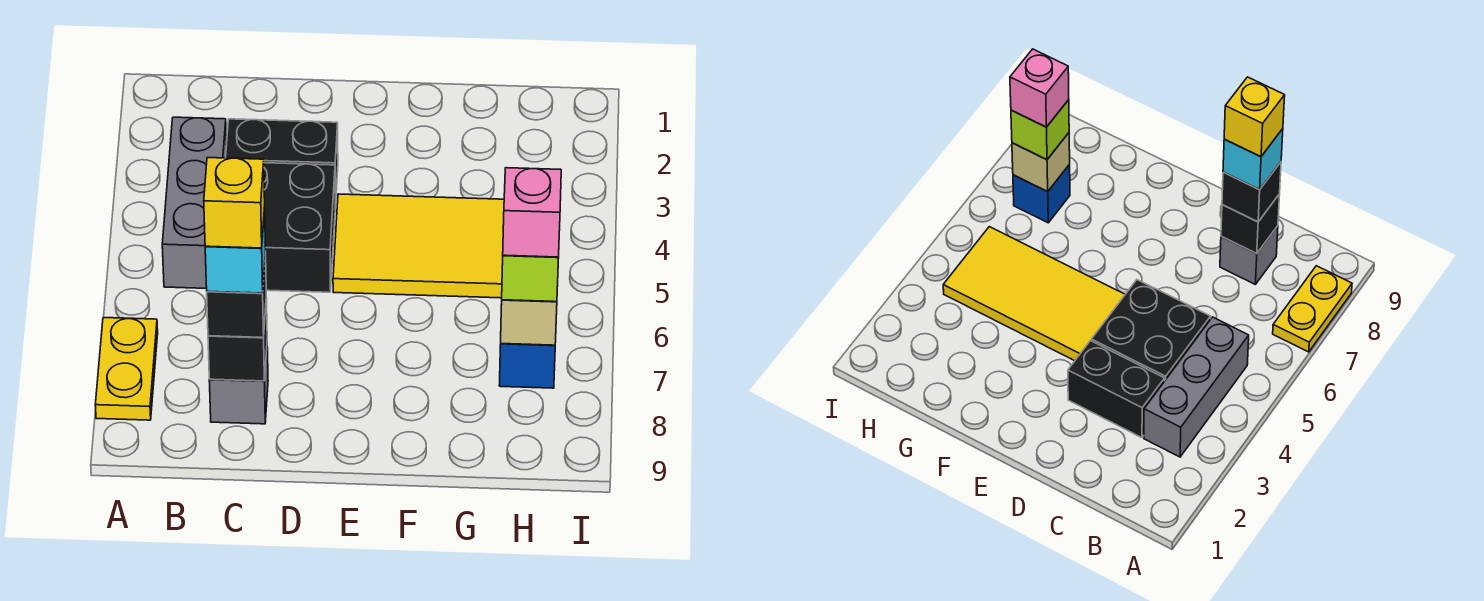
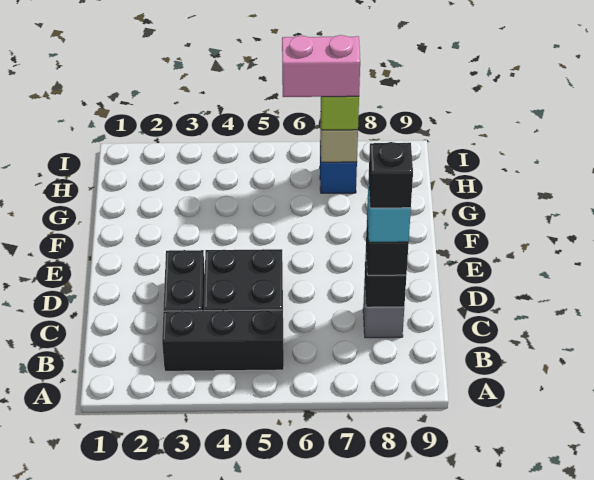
yellow 1x2 plate [95,318,158,420] -> none
grey 1x3 brick [162,117,226,289] -> black 1x3 brick [162,310,284,371]
yellow 1x1 brick [204,158,265,248] -> black 1x1 brick [368,142,413,208]
yellow 2x4 tile [333,194,504,298] -> none
pink 1x1 brick [503,168,561,257] -> pink 1x2 brick [282,35,360,97]

